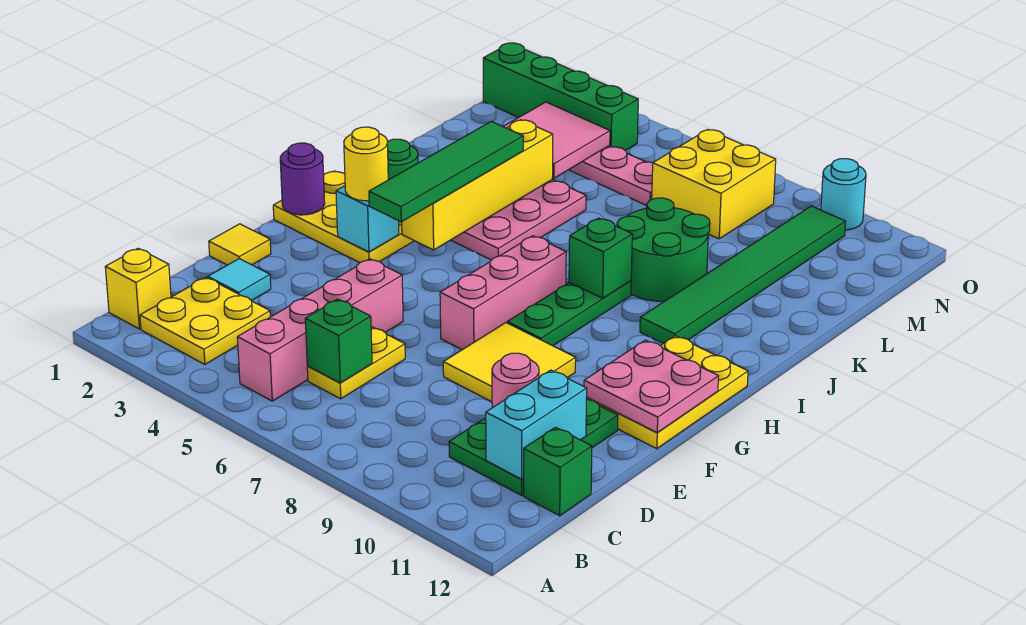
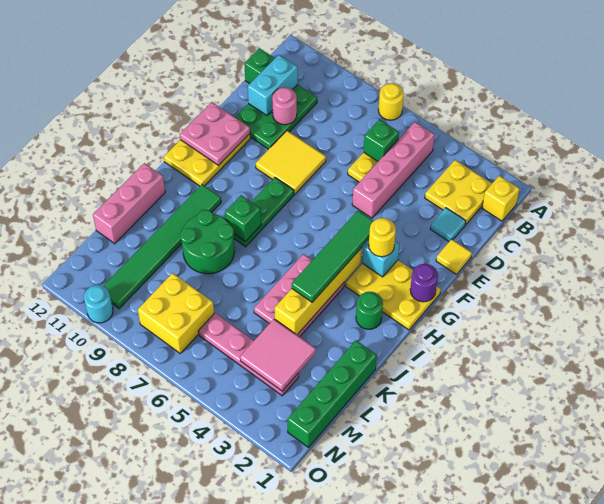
none -> yellow 1x1 round brick [378,83,404,120]
pink 1x3 brick [440,236,566,350] -> pink 1x3 brick moved to [93,163,165,244]
green 1x4 brick [483,43,638,151] -> green 1x4 brick turned to [287,341,377,447]

